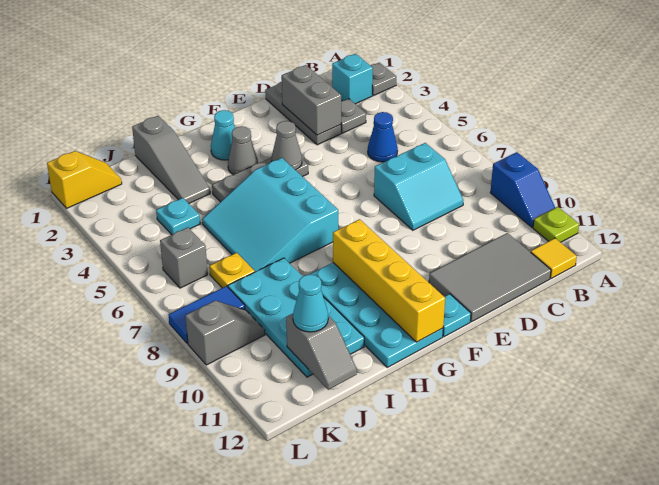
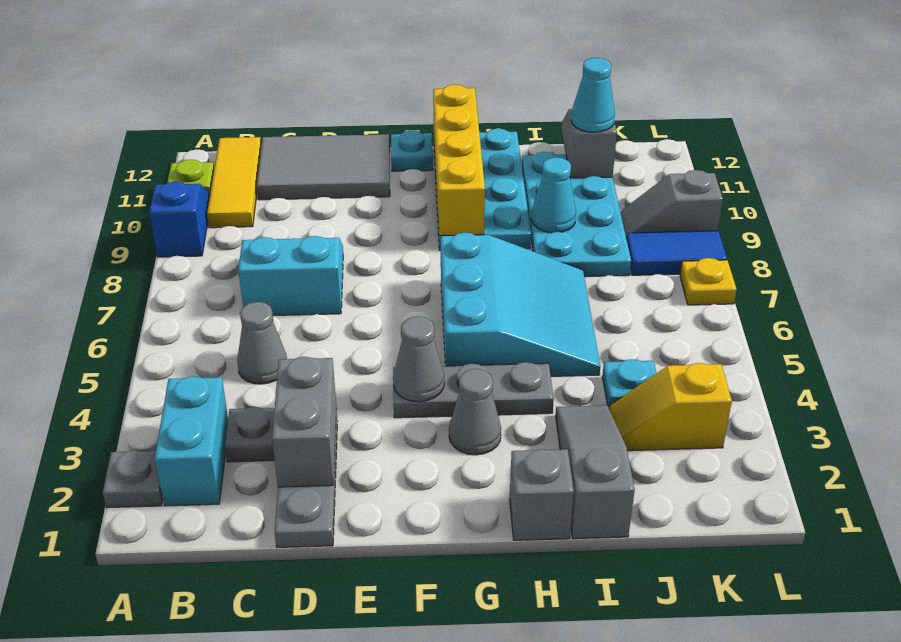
cyan 1x1 brick [332,54,373,104] -> cyan 1x2 brick [154,376,228,506]
yellow 1x1 tile [531,238,577,279] -> yellow 1x3 tile [207,137,261,228]
blue 1x1 cone [368,112,398,162] -> grey 1x1 cone [237,302,287,384]
cyan 1x1 cone [211,110,235,160] -> cyan 1x1 cone moved to [531,157,576,233]
yellow 1x1 plate [209,253,255,288] -> yellow 1x1 plate moved to [680,258,737,305]
yellow 1x2 slope [47,151,122,208] -> yellow 1x2 slope moved to [609,363,732,451]
grey 1x1 brick [160,227,208,288] -> grey 1x1 brick moved to [510,449,574,540]

